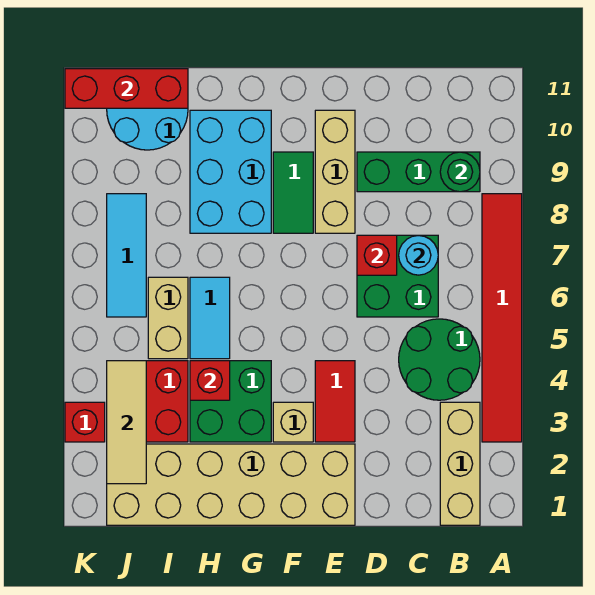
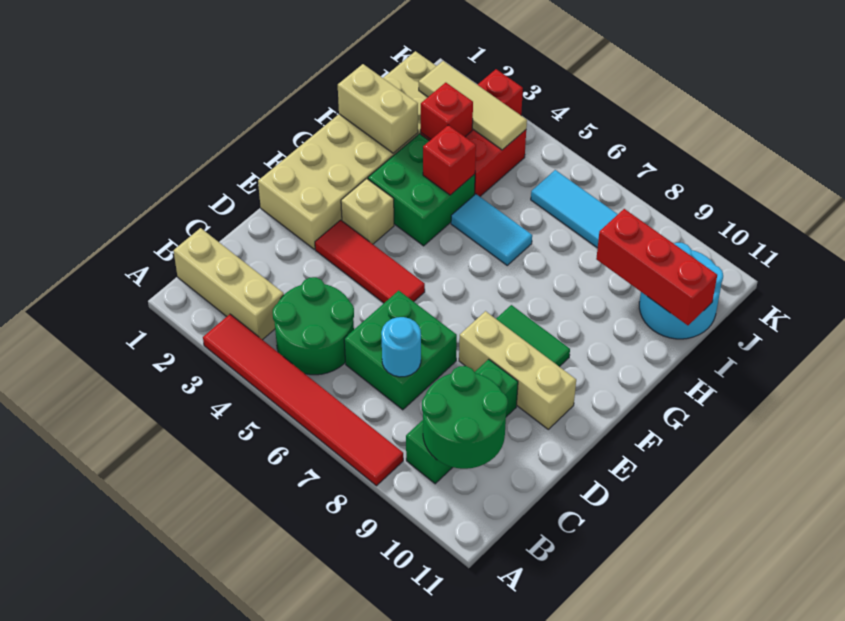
green 1x1 round brick [440,152,480,192] -> green 2x2 round brick [422,366,508,469]
red 1x1 brick [357,235,397,275] -> red 1x1 brick moved to [421,83,473,140]
red 1x2 tile [315,361,355,442] -> red 1x3 tile [315,220,425,303]
cyan 2x3 brick [190,110,271,233] -> none
tan 1x2 brick [148,277,188,359] -> tan 1x2 brick moved to [338,64,418,153]
red 1x3 brick [65,69,188,108] -> red 1x3 brick turned to [596,209,717,325]

